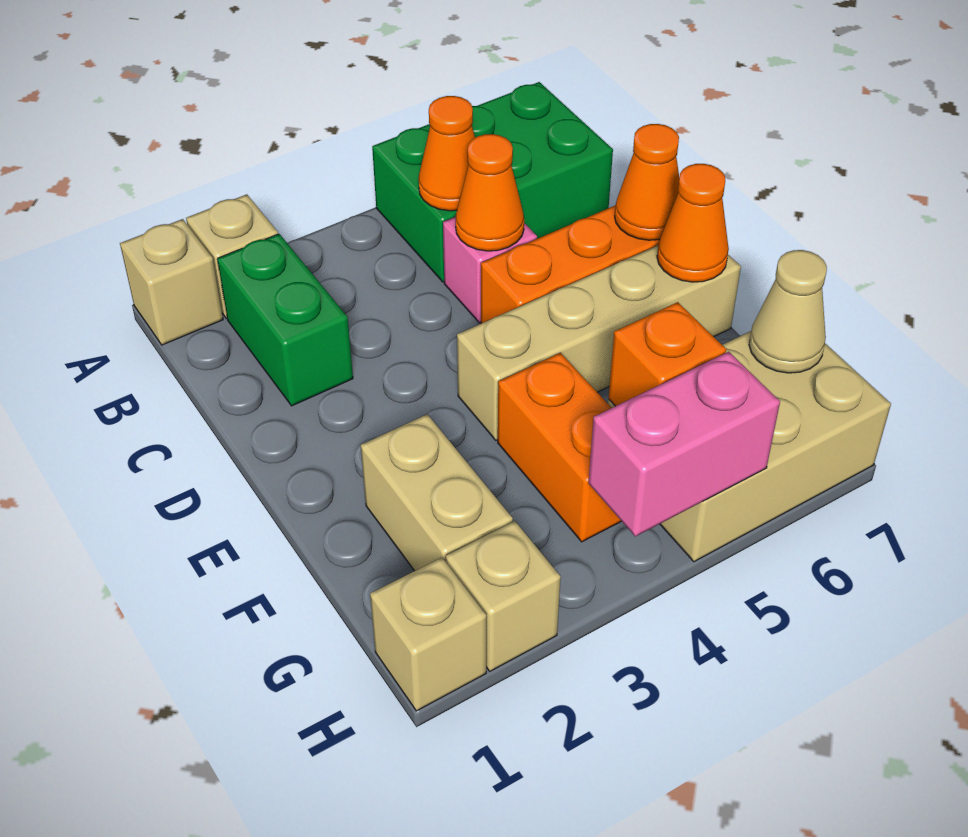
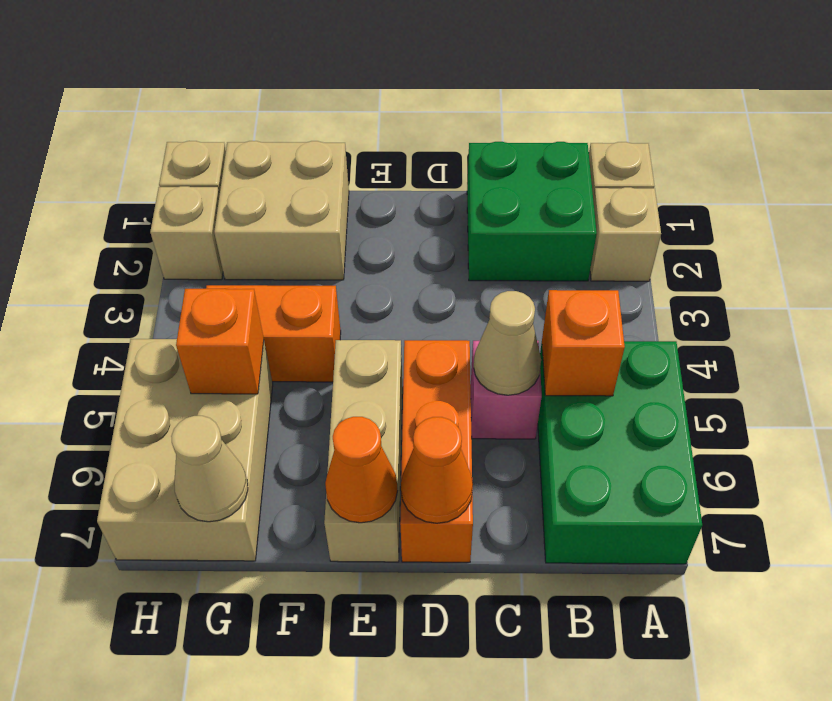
green 1x2 brick [217,234,353,406] -> green 2x2 brick [467,142,597,281]
orange 1x1 cone [419,96,475,211] -> orange 1x1 brick [542,290,625,396]
orange 1x1 cone [456,134,524,251] -> tan 1x1 cone [474,291,541,395]
tan 1x4 brick [457,245,741,440] -> tan 1x3 brick [324,340,402,562]
tan 1x2 brick [361,414,513,571] -> tan 2x2 brick [214,141,349,280]
pink 1x2 brick [589,352,780,536] -> none

